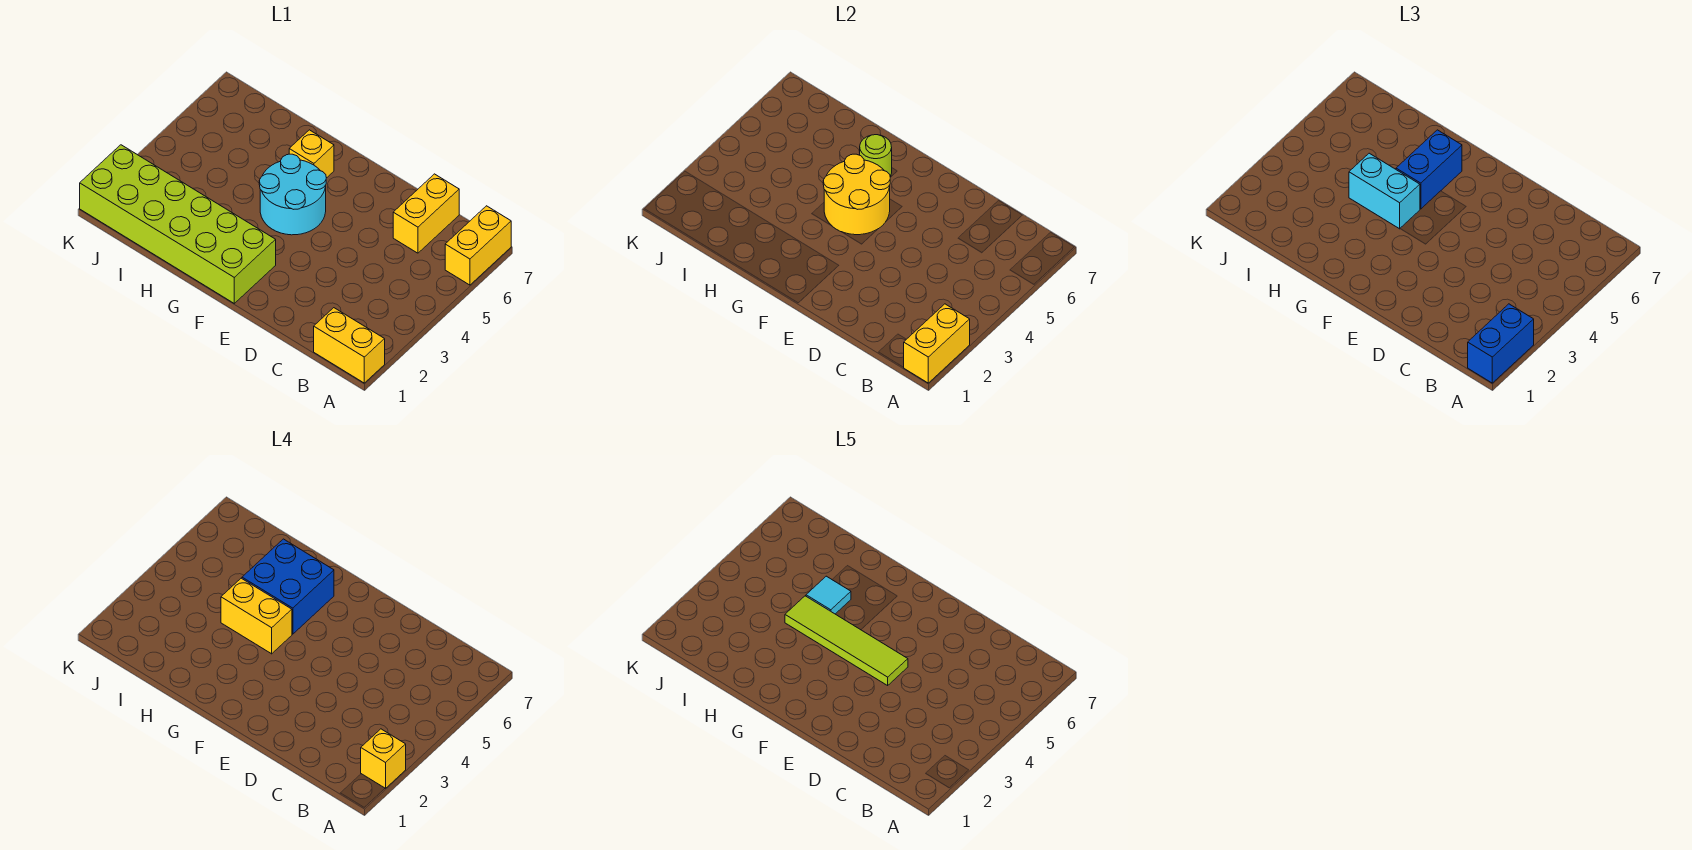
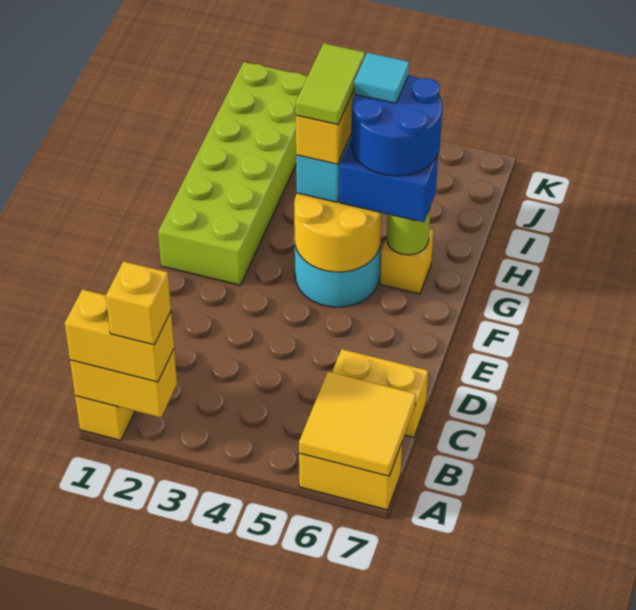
blue 1x2 brick [1468,304,1534,383] -> yellow 1x2 brick [65,289,174,382]
none -> yellow 2x2 tile [299,372,416,476]
lime 1x4 tile [785,596,908,685] -> lime 1x2 tile [296,43,365,125]
blue 2x2 brick [242,539,334,634] -> blue 2x2 round brick [351,75,442,176]

